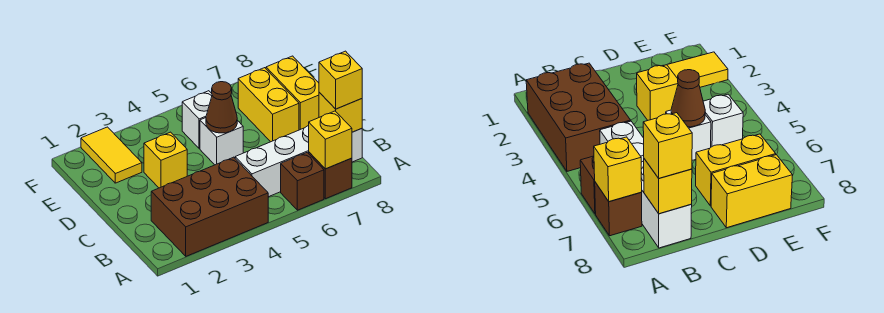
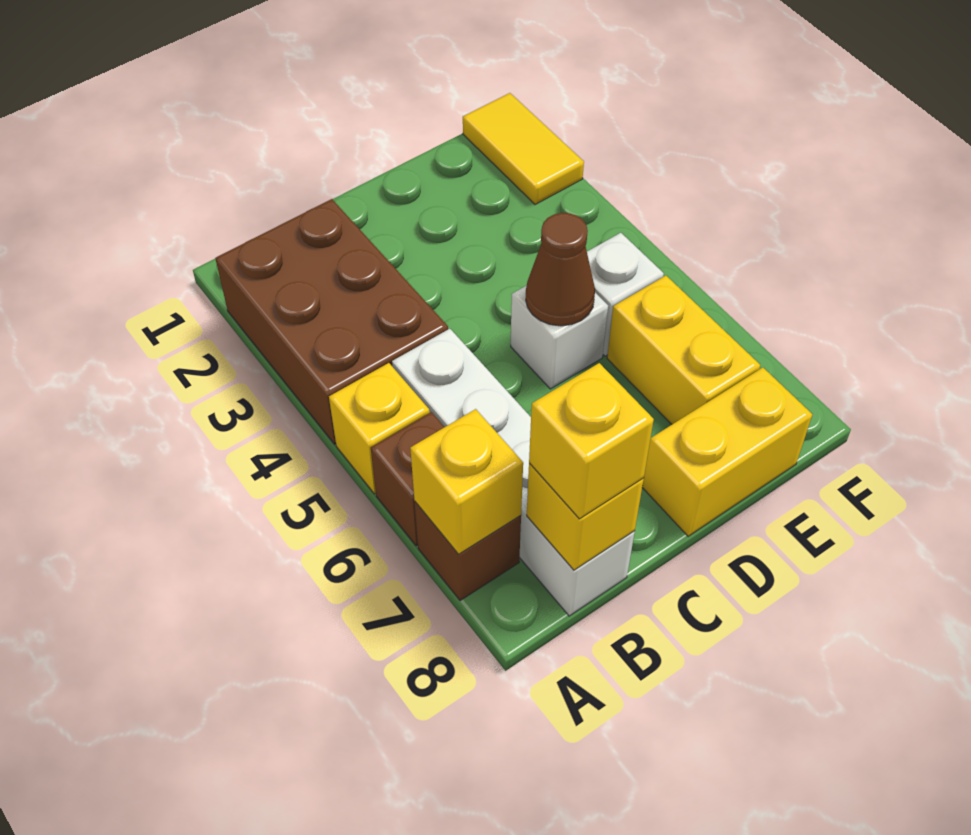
yellow 1x1 brick [144,132,187,188] -> yellow 1x1 brick moved to [329,363,430,494]
yellow 1x2 brick [238,68,299,142] -> yellow 1x2 brick turned to [607,276,760,424]
yellow 1x2 tile [81,127,142,183] -> yellow 1x2 tile turned to [463,93,584,204]

